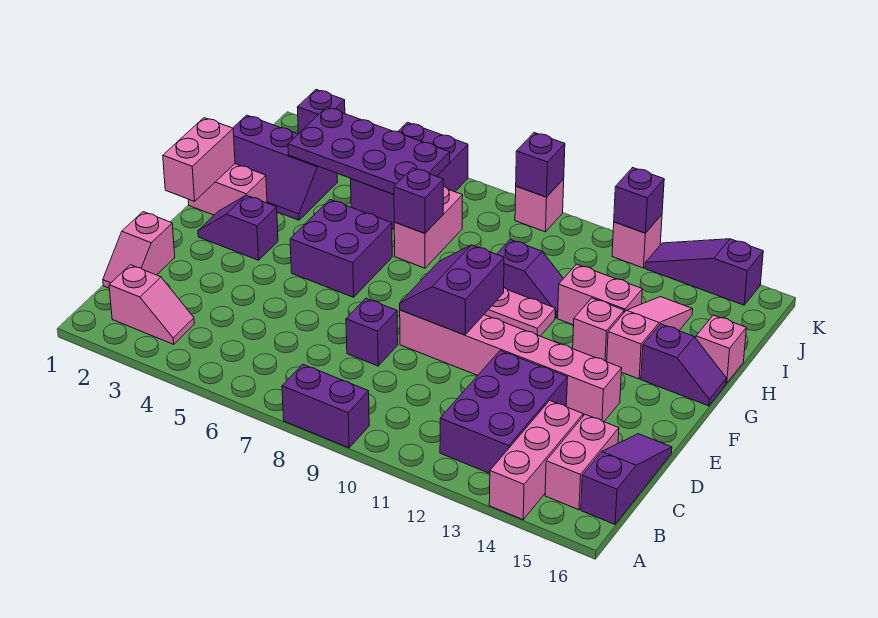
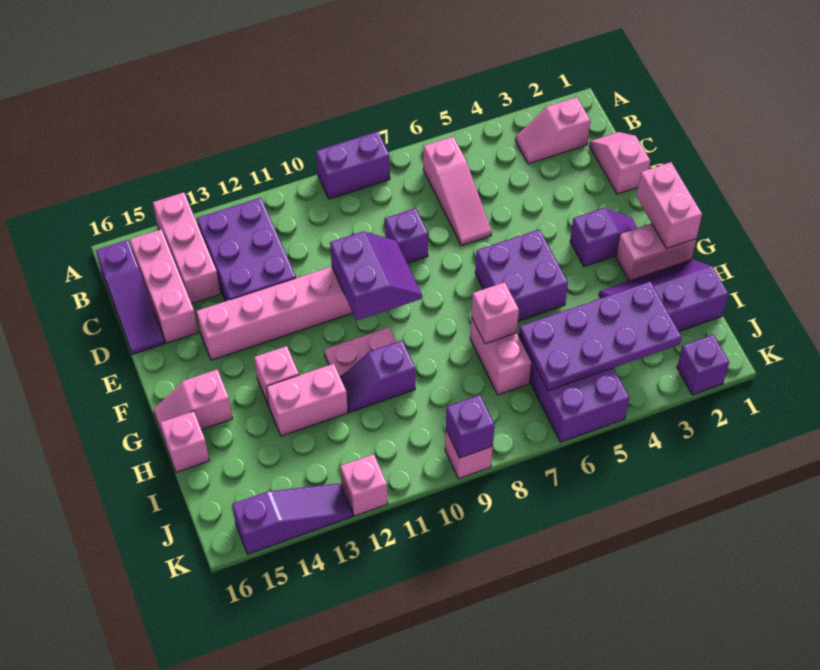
pink 1x2 brick [545,414,619,510] -> pink 1x3 brick [130,229,198,343]
pink 1x3 slope [607,297,693,379] -> pink 1x3 slope moved to [423,136,492,246]
purple 1x2 slope [641,324,726,406] -> pink 1x2 slope [153,369,233,439]
purple 1x1 brick [394,168,443,233] -> pink 1x1 brick [471,282,519,344]
purple 1x1 brick [614,168,664,233] -> none

